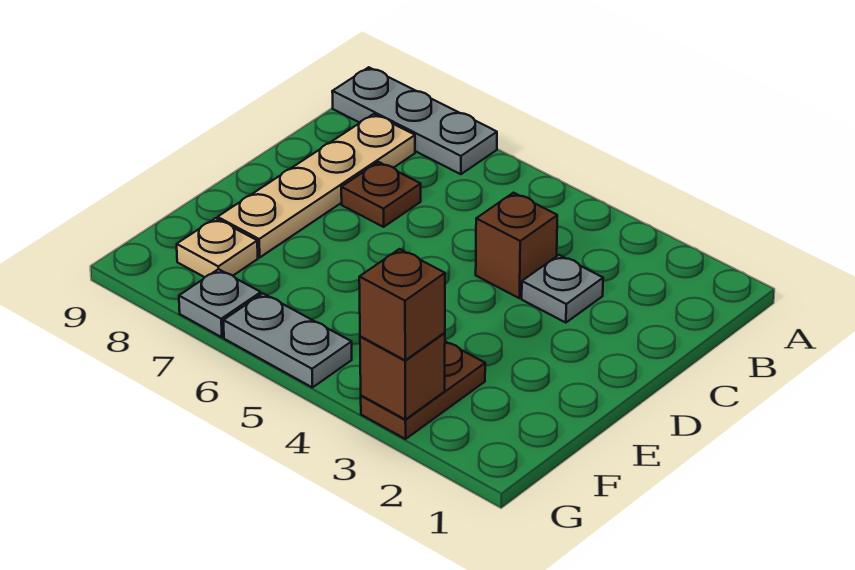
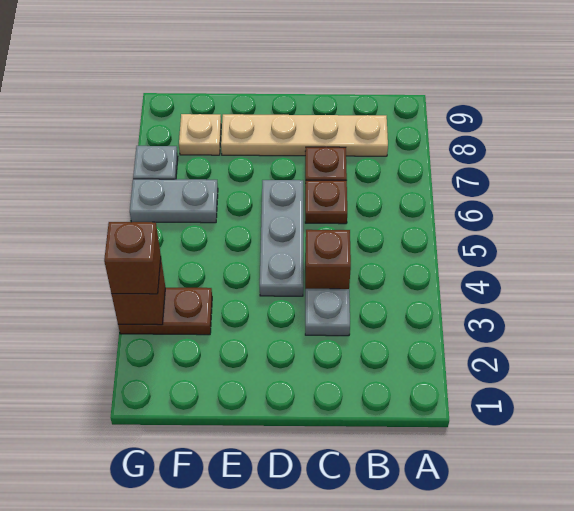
grey 1x3 plate [332,67,497,174] -> grey 1x3 plate moved to [260,180,303,296]
none -> brown 1x1 plate [305,180,347,224]
grey 1x2 plate [223,294,352,387] -> grey 1x2 plate turned to [130,179,218,223]

